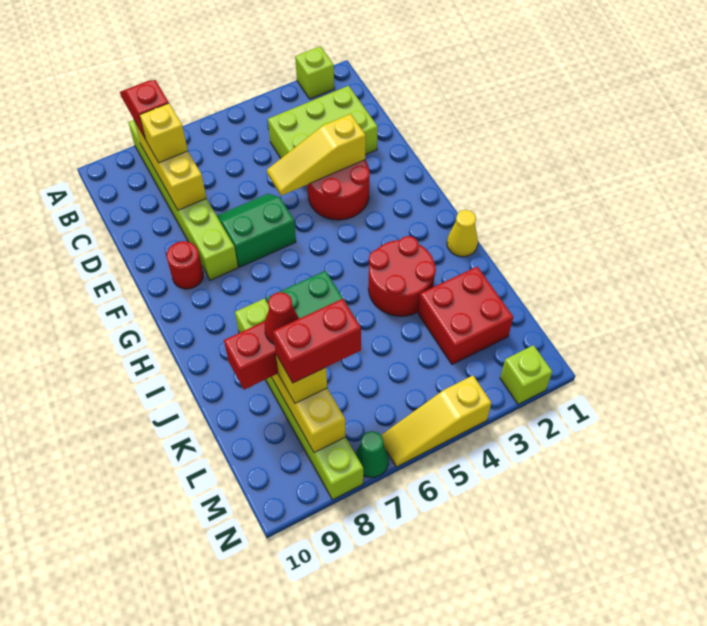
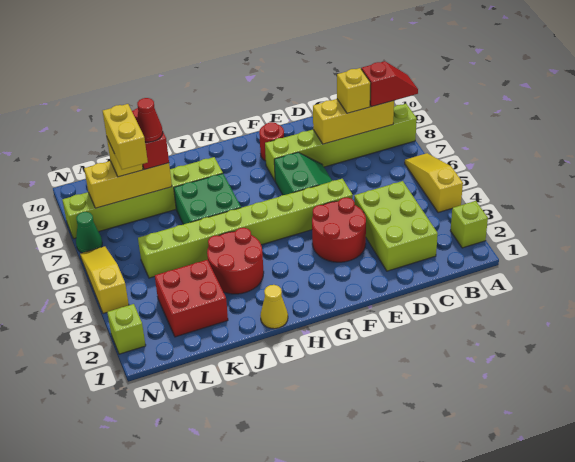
yellow 1x3 slope [267,114,366,196] -> yellow 1x3 slope moved to [405,153,463,213]
none -> lime 1x8 brick [138,179,353,278]
red 1x2 brick [273,299,361,383] -> yellow 1x2 brick [103,104,148,169]

